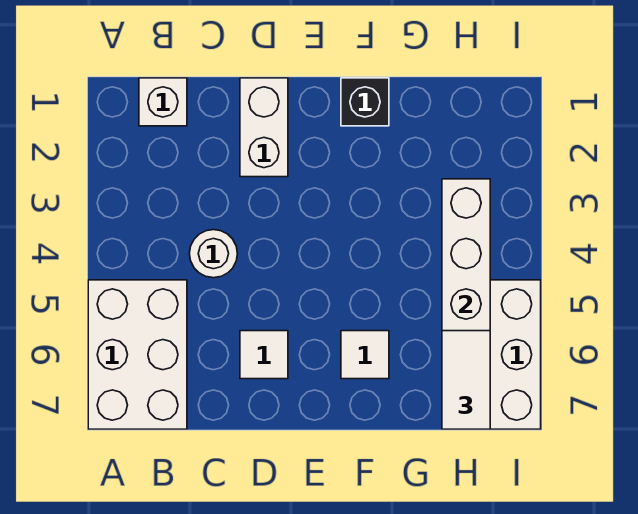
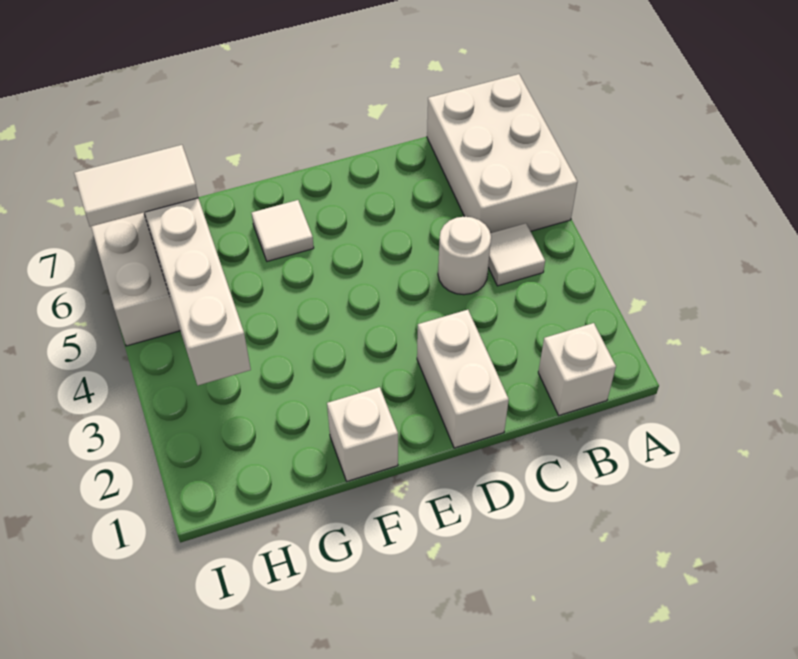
white 1x1 tile [240,331,288,379] -> white 1x1 tile moved to [488,223,545,286]
black 1x1 brick [341,78,389,126] -> white 1x1 brick [327,387,398,481]
white 1x2 tile [442,331,490,429] -> white 1x2 tile turned to [74,145,198,227]

